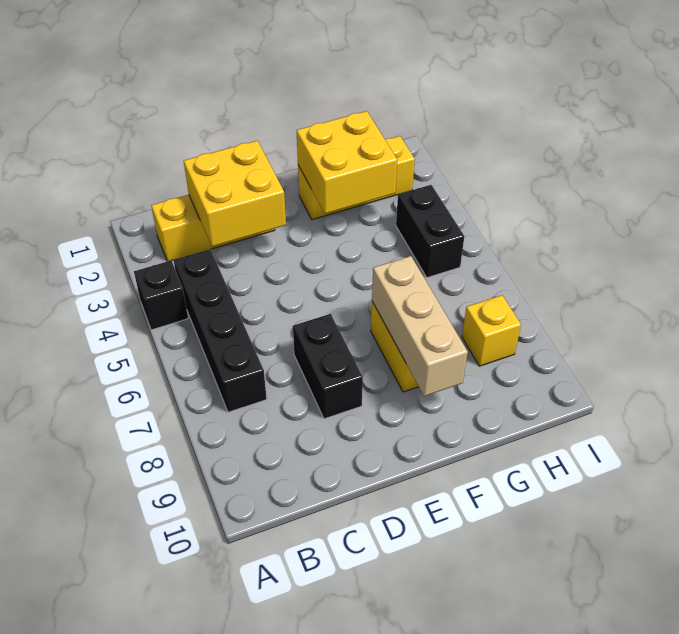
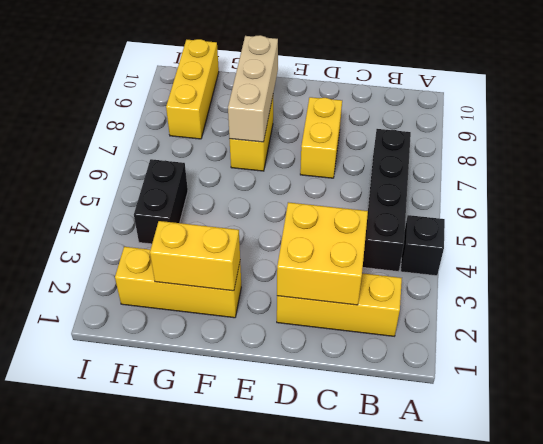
black 1x2 brick [293,314,363,419] -> yellow 1x2 brick [300,97,342,178]
yellow 2x2 brick [297,111,397,214] -> yellow 1x2 brick [150,221,240,291]
yellow 1x1 brick [462,295,521,366] -> yellow 1x3 brick [166,39,219,139]

